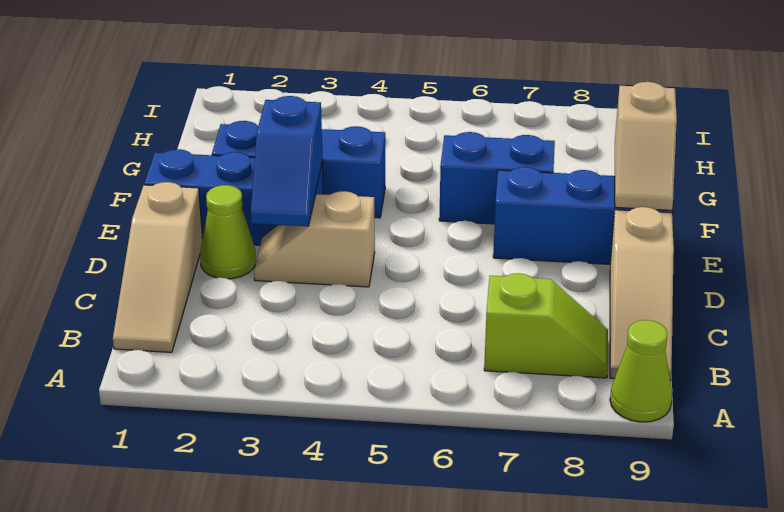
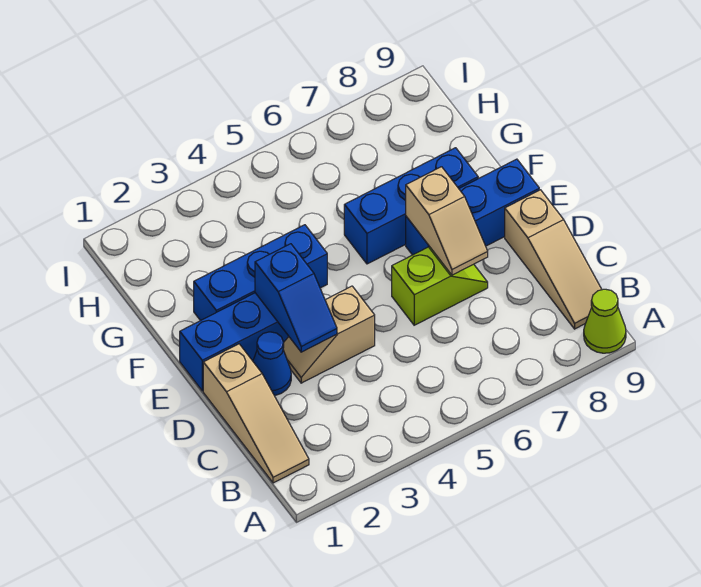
lime 1x2 slope [484,273,608,378] -> lime 1x2 slope moved to [392,247,488,325]
lime 1x1 cone [200,185,256,279] -> blue 1x1 cone [253,332,291,396]
tan 1x2 slope [615,82,677,210] -> tan 1x2 slope moved to [406,167,488,275]
blue 1x2 brick [439,132,555,224] -> blue 1x3 brick [344,148,478,264]

